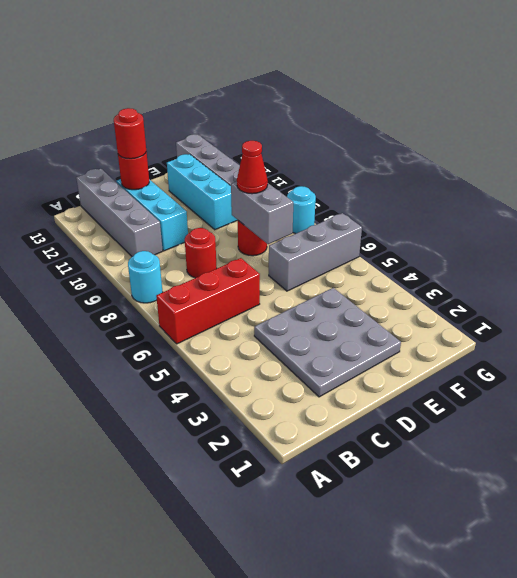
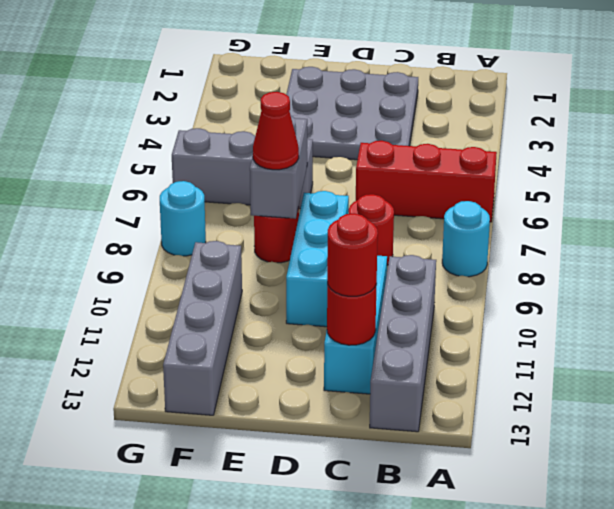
cyan 1x3 brick [167,154,237,230] -> cyan 1x3 brick moved to [286,191,349,327]

